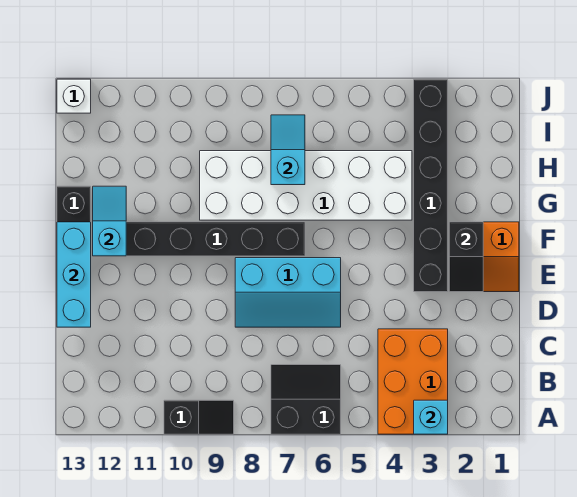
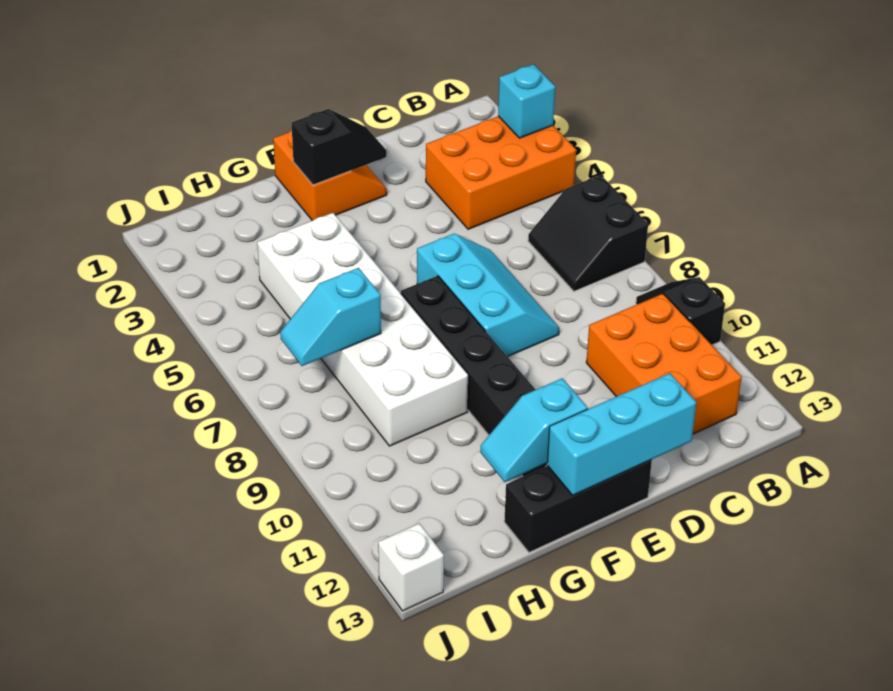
none -> orange 2x3 brick [586,294,741,434]
black 1x6 brick [414,79,448,292] -> none

